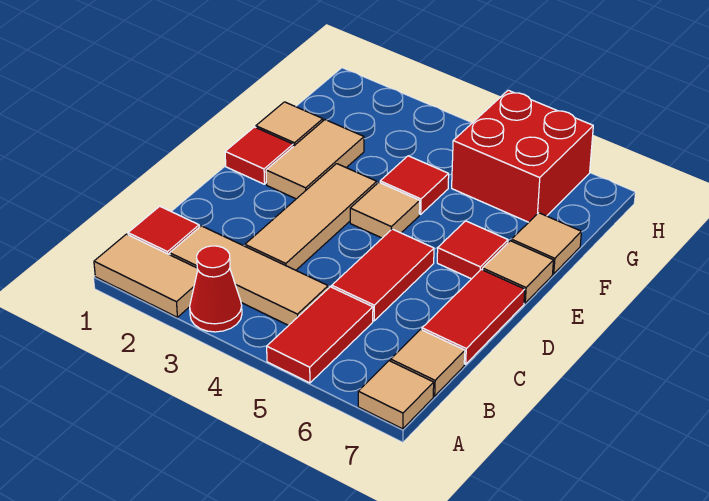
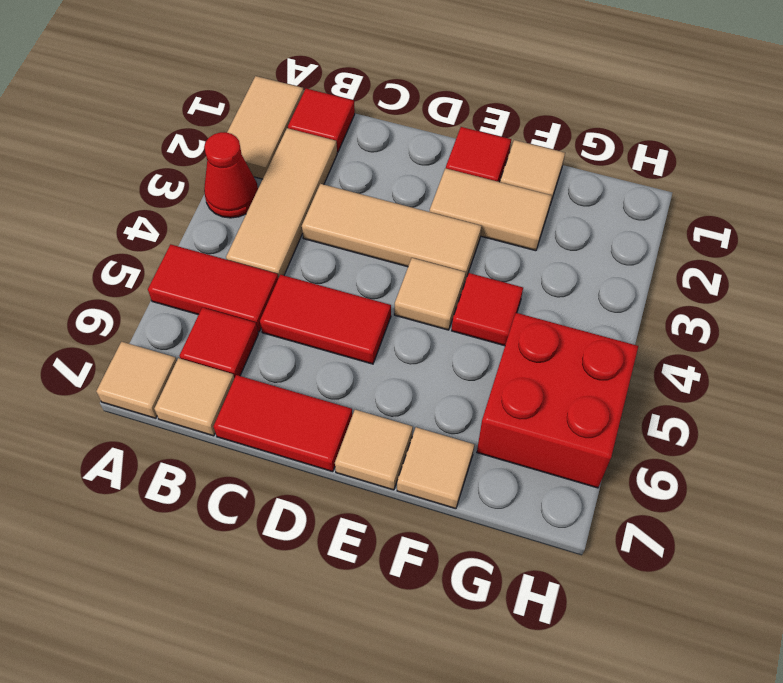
red 1x1 tile [437,221,508,279] -> red 1x1 tile moved to [180,308,258,378]

